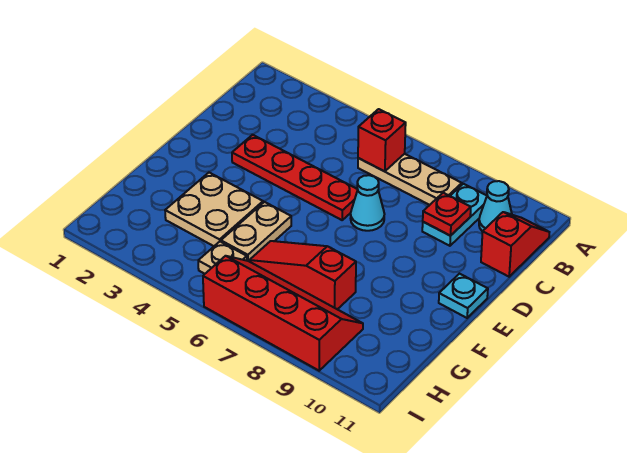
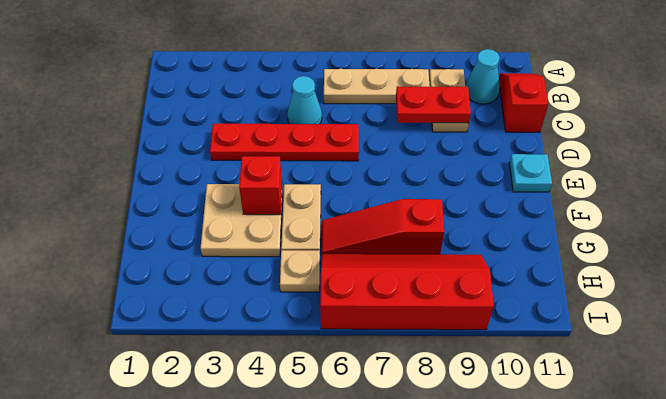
red 1x1 brick [358,109,406,171] -> red 1x1 brick moved to [239,156,282,215]
cyan 1x2 plate [422,184,487,246] -> tan 1x2 plate [429,69,469,132]
red 1x1 plate [423,193,471,236] -> red 1x2 plate [396,86,471,123]
cyan 1x1 cone [351,175,384,231] -> cyan 1x1 cone moved to [287,76,322,124]

